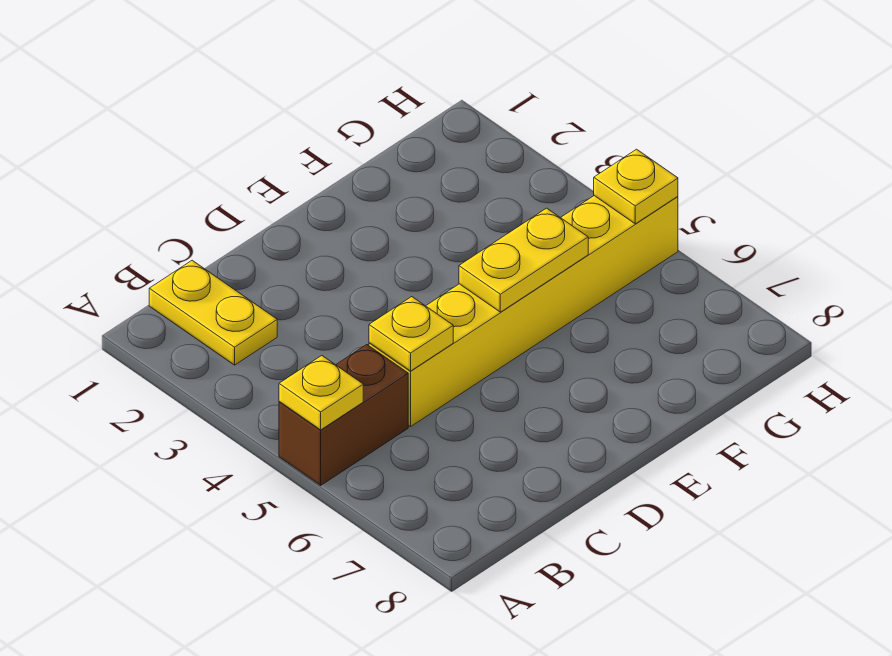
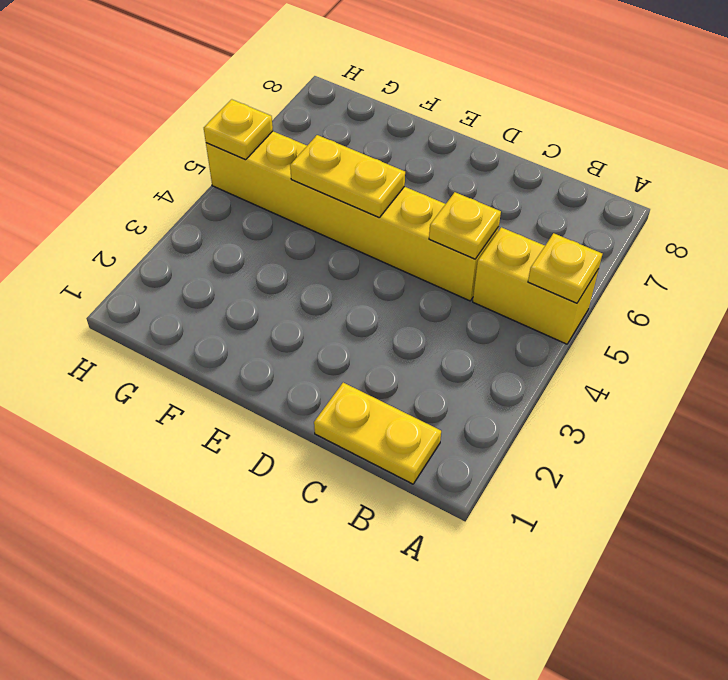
brown 1x2 brick [279,345,408,485] -> yellow 1x2 brick [473,227,599,344]
yellow 1x2 plate [149,260,277,365] -> yellow 1x2 plate turned to [314,383,441,484]

